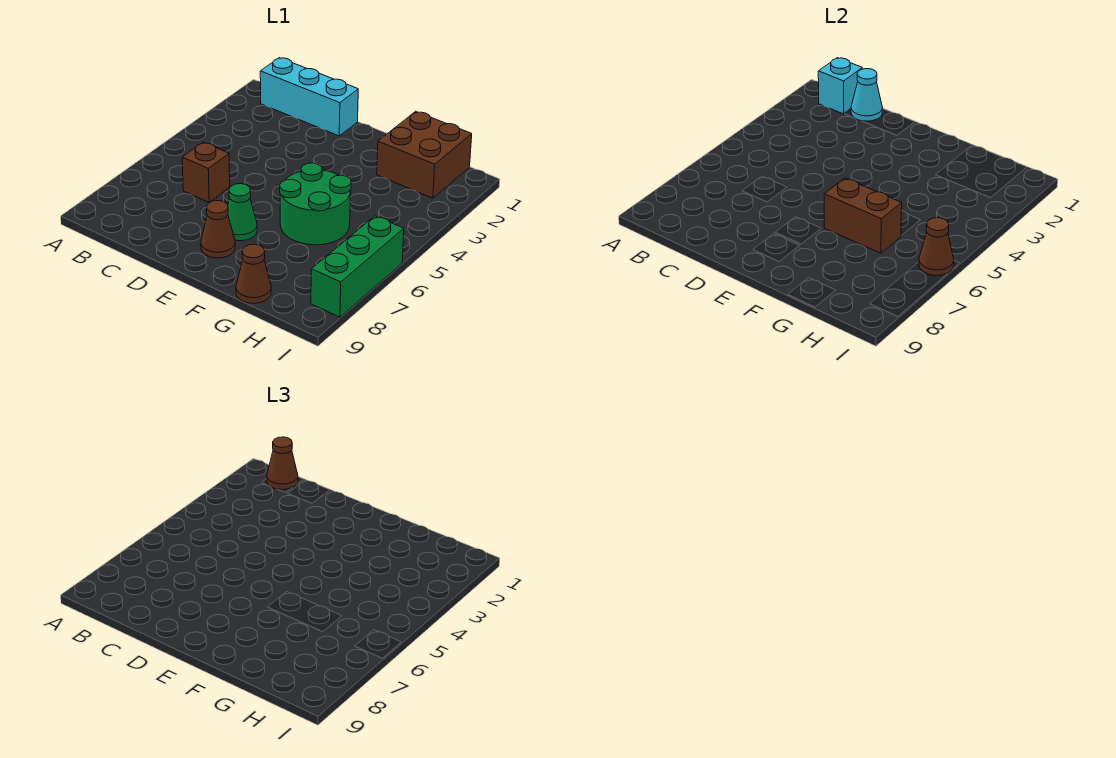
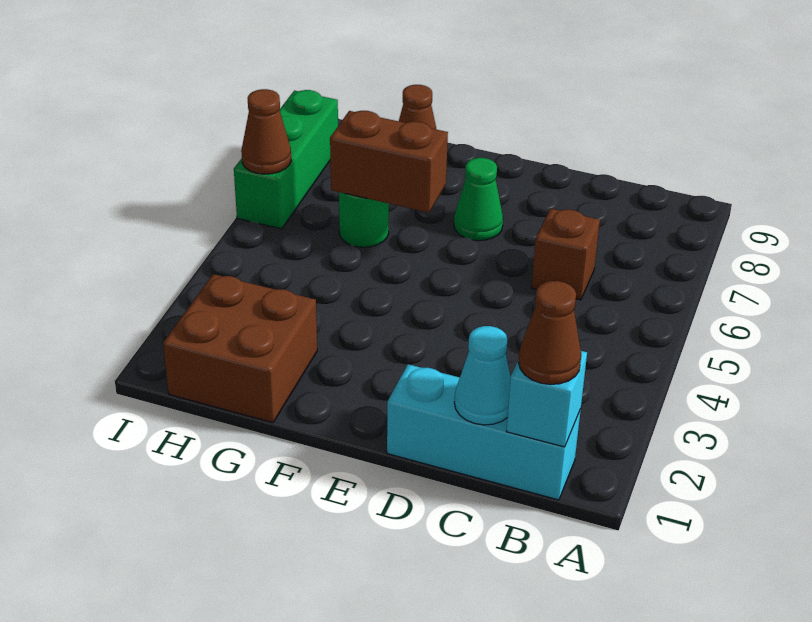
brown 1x1 cone [201,201,235,258] -> none
green 2x2 round brick [280,163,351,245] -> green 1x1 round brick [339,192,389,247]

